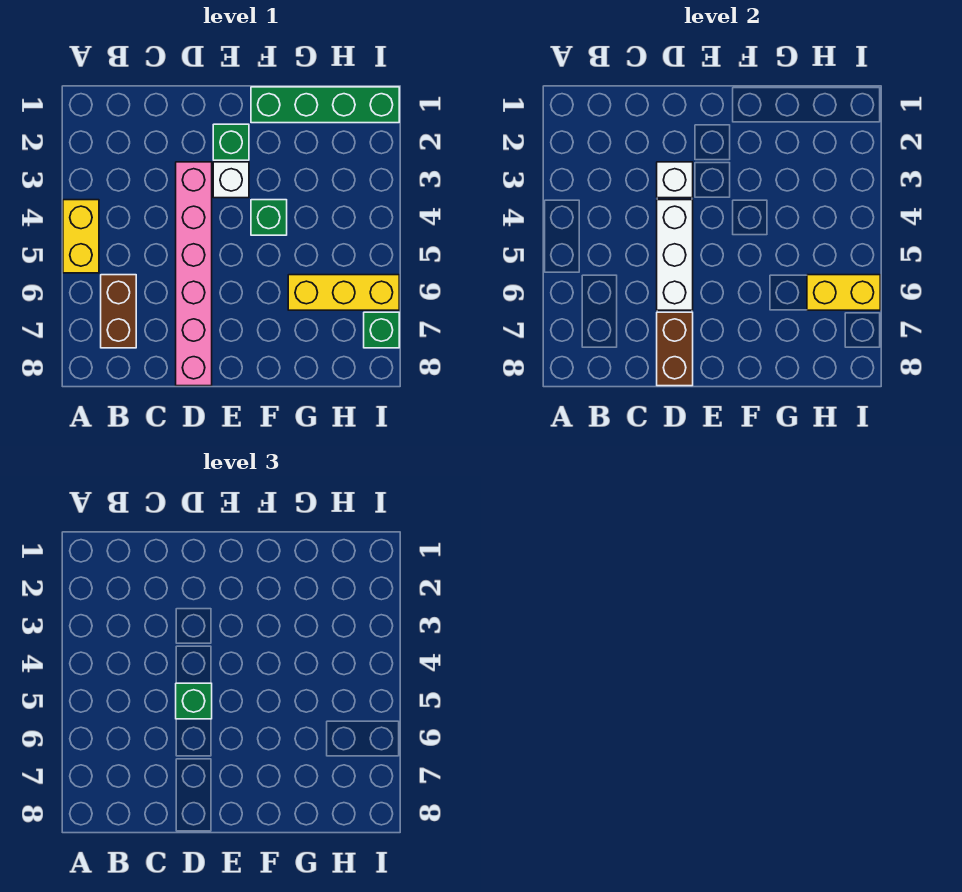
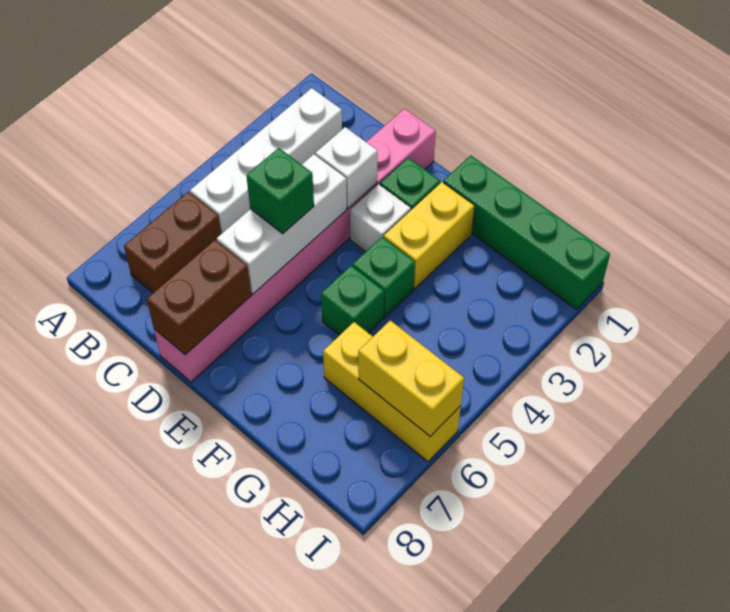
yellow 1x2 brick [63,200,99,273] -> yellow 1x2 brick moved to [384,182,474,289]
none -> white 1x4 brick [190,88,342,234]
pink 1x6 brick [176,162,212,386] -> pink 1x8 brick [154,109,436,382]
green 1x1 brick [364,312,399,348] -> green 1x1 brick moved to [321,266,384,335]

